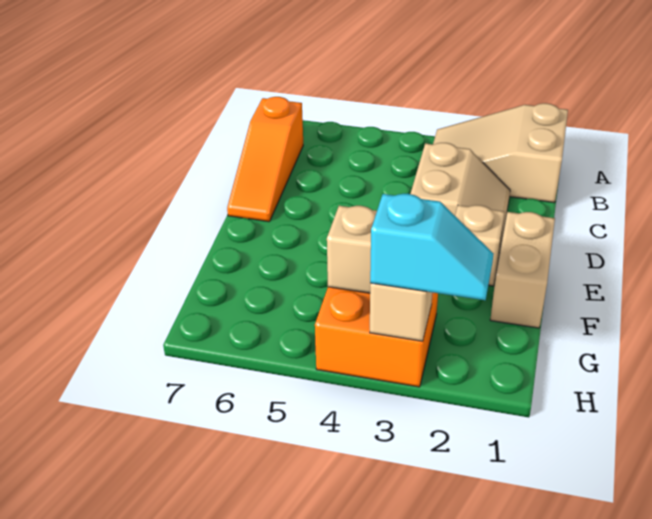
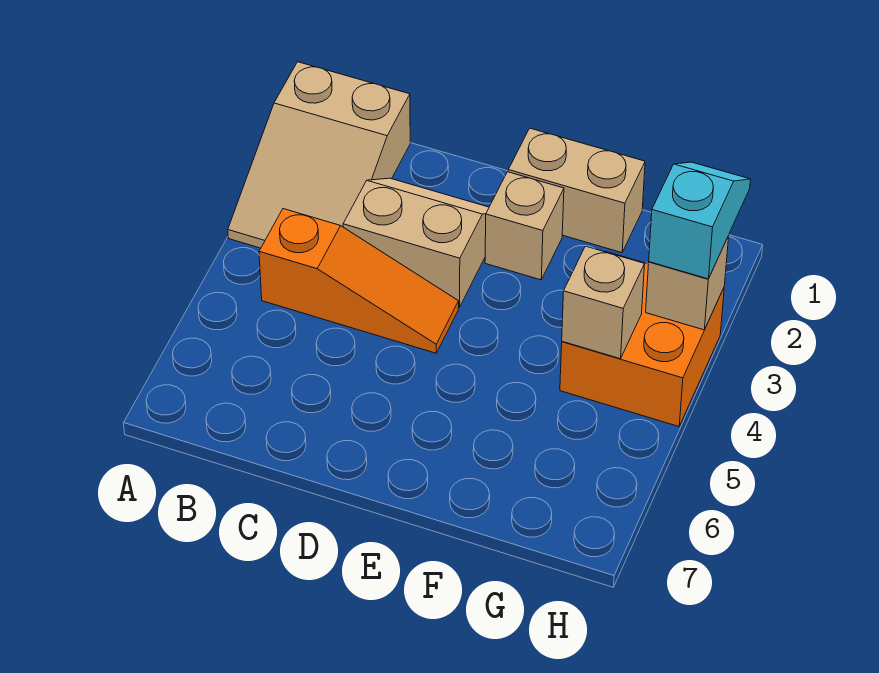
orange 1x3 slope [227,97,303,222] -> orange 1x3 slope moved to [259,209,459,353]

